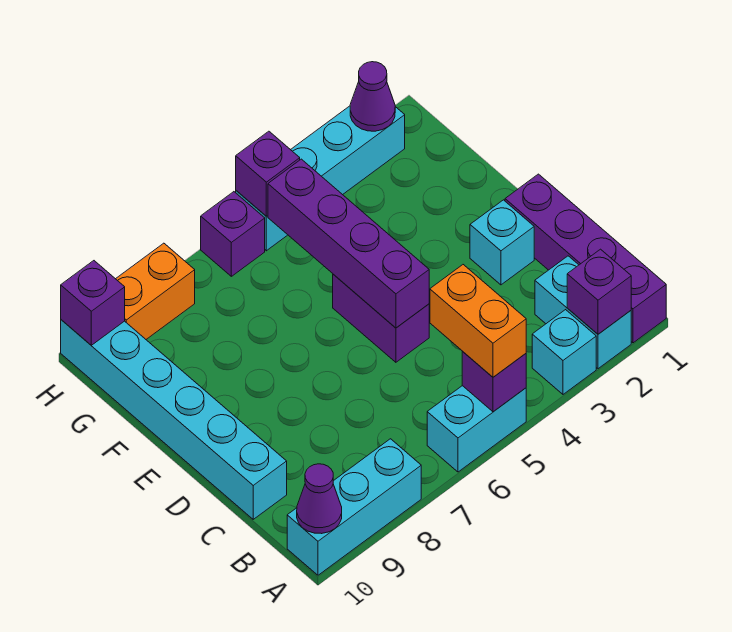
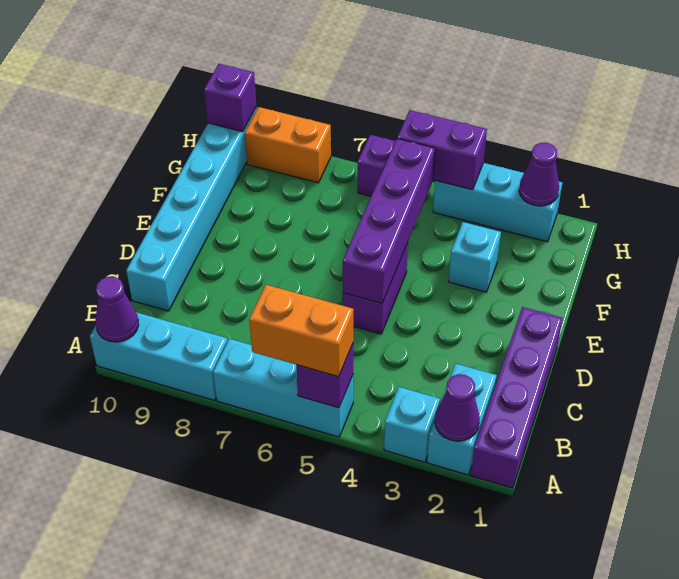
purple 1x1 brick [567,249,631,334] -> purple 1x1 cone [435,374,480,441]
cyan 1x2 brick [427,386,526,472] -> cyan 1x3 brick [213,339,353,437]
orange 1x2 brick [430,265,526,377] -> orange 1x2 brick turned to [249,285,353,377]
cyan 1x1 brick [470,200,534,285] -> cyan 1x1 brick moved to [449,222,501,292]
cyan 1x4 brick [236,106,405,251] -> cyan 1x3 brick [433,163,562,242]
purple 1x1 brick [236,131,300,216] -> purple 1x2 brick [397,110,487,190]

